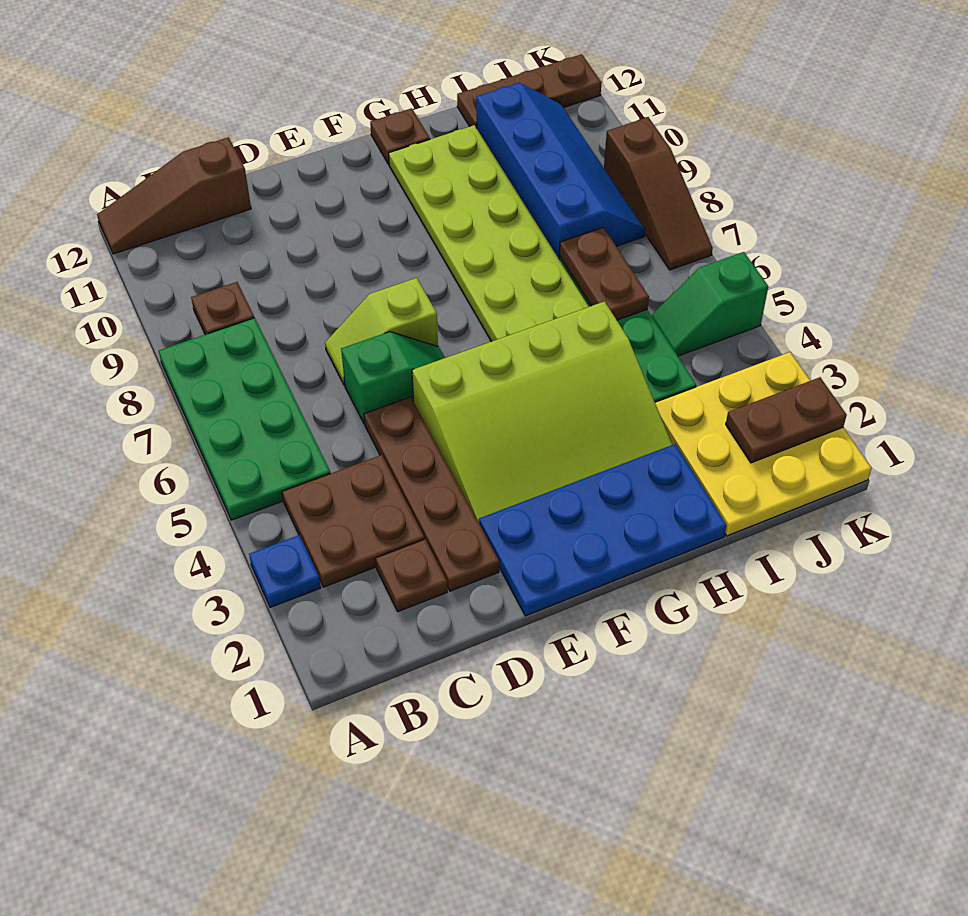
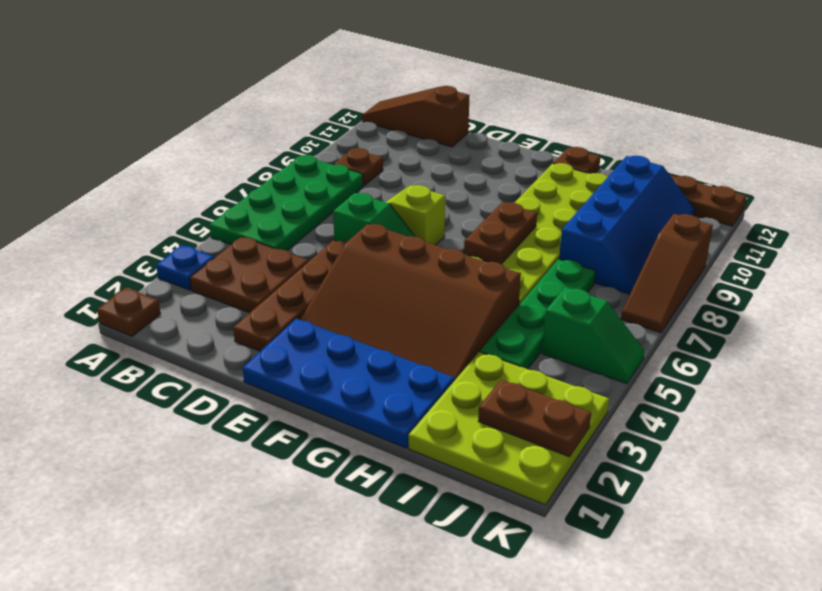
brown 1x1 plate [376,539,447,611] -> brown 1x1 plate moved to [97,288,161,336]
lime 3x4 slope [412,301,672,523] -> brown 3x4 slope [300,224,521,381]
yellow 3x3 plate [655,352,871,536] -> lime 3x3 plate [409,352,609,505]
brown 1x2 plate [560,227,649,320] -> brown 1x2 plate moved to [464,202,537,264]
green 1x2 slope [651,252,768,356] -> green 1x2 slope turned to [542,287,645,384]

